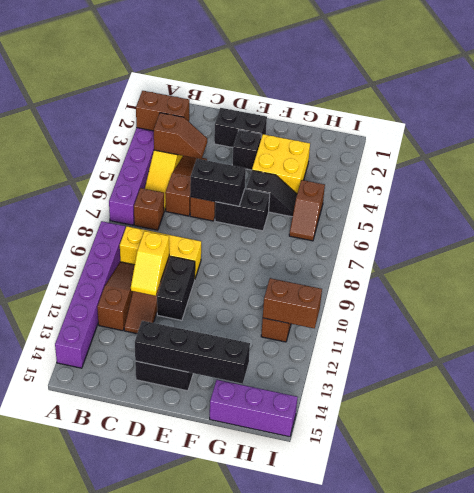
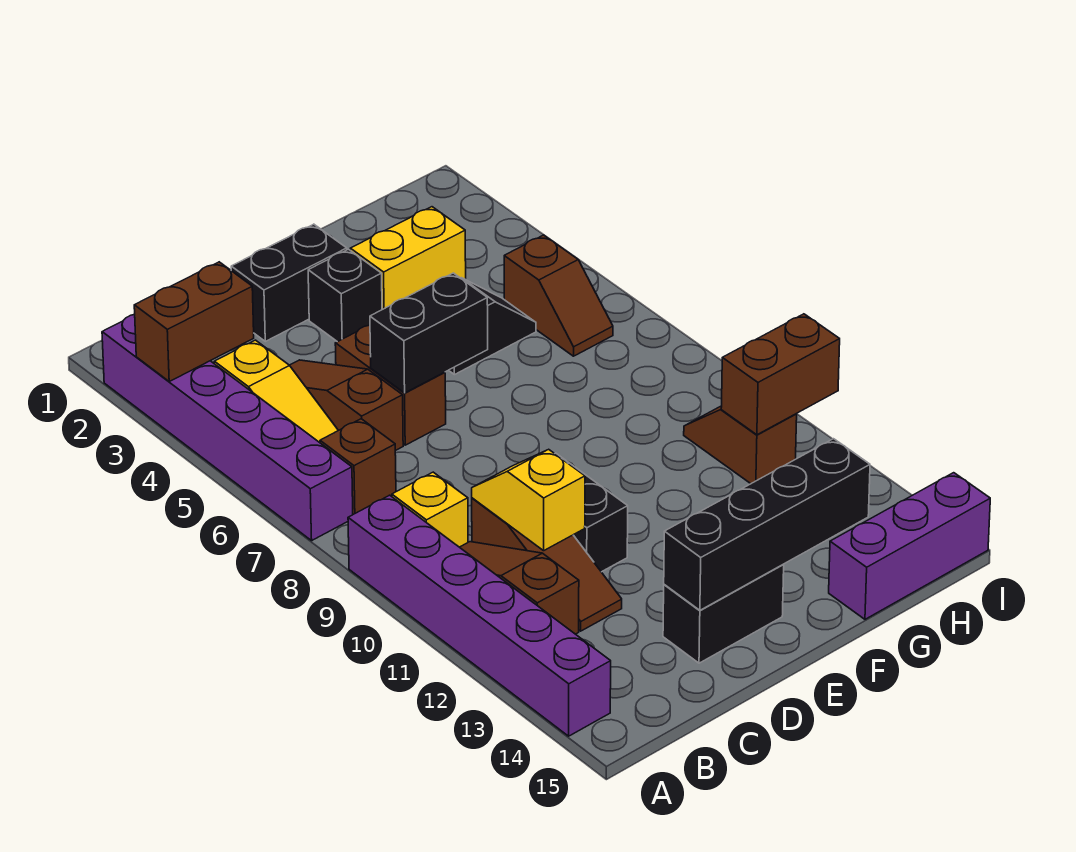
brown 1x2 slope [154,113,207,159] -> none
yellow 1x3 brick [120,226,201,278] -> yellow 1x1 brick [392,472,468,547]
yellow 1x2 slope [131,231,169,296] -> yellow 1x2 slope turned to [472,449,585,551]
black 1x2 brick [215,189,270,231] -> none
yellow 2x2 brick [252,134,310,194] -> yellow 1x2 brick [350,207,466,310]

